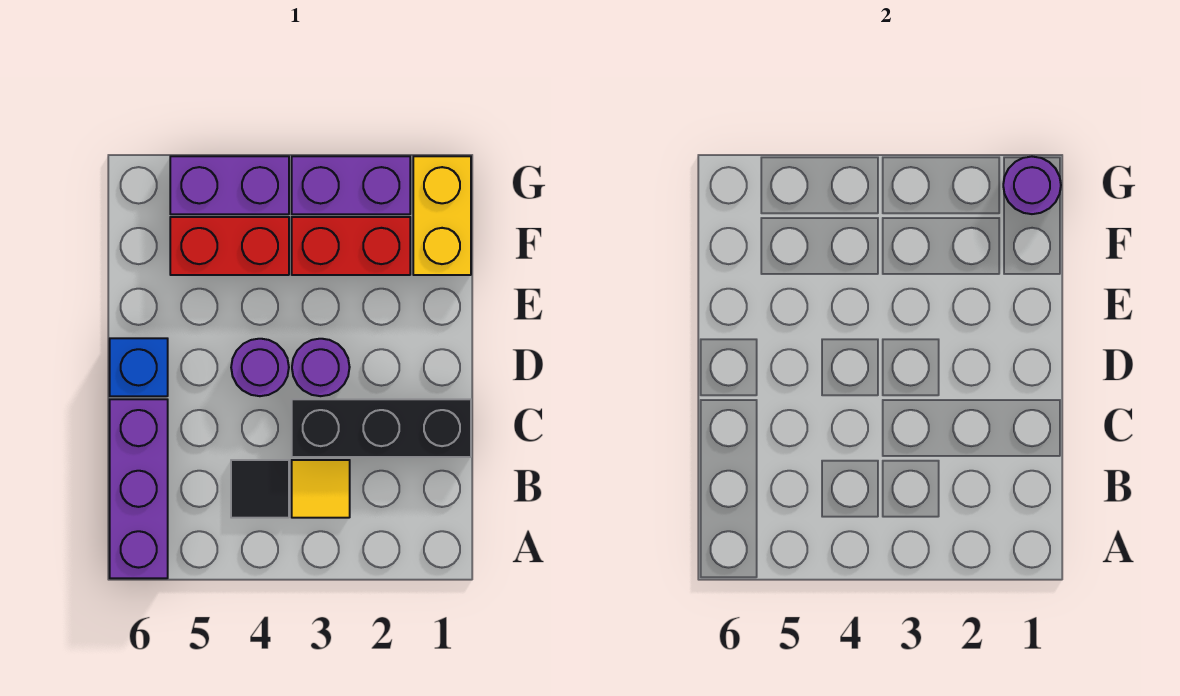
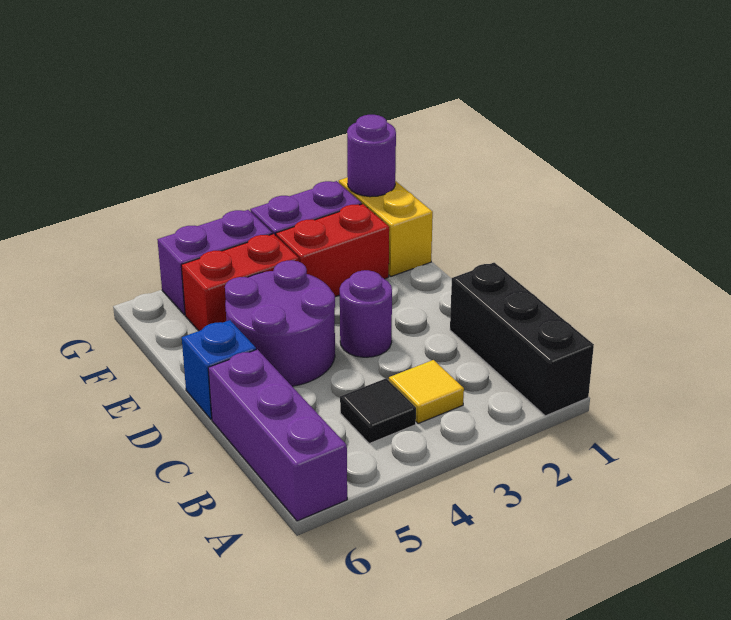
black 1x3 brick [292,399,471,457] -> black 1x3 brick turned to [450,263,594,416]
purple 1x1 round brick [231,339,289,396] -> purple 2x2 round brick [225,260,335,386]

